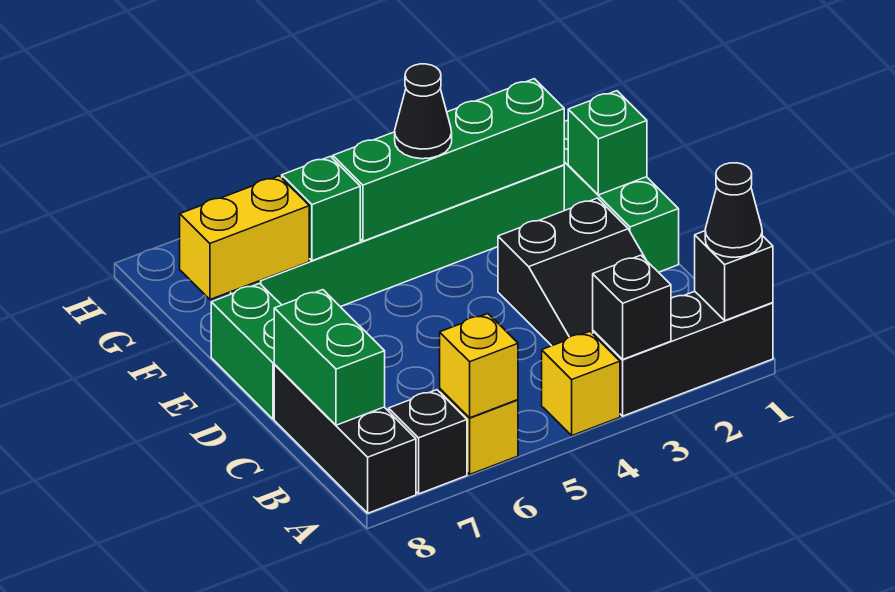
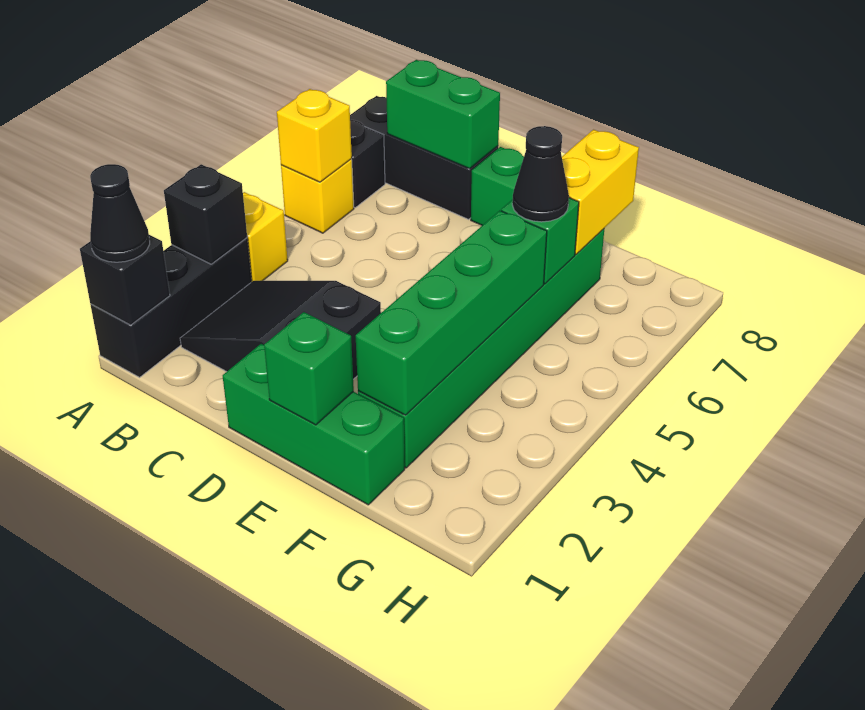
black 1x1 cone [395,64,452,159] -> black 1x1 cone moved to [512,126,569,222]

